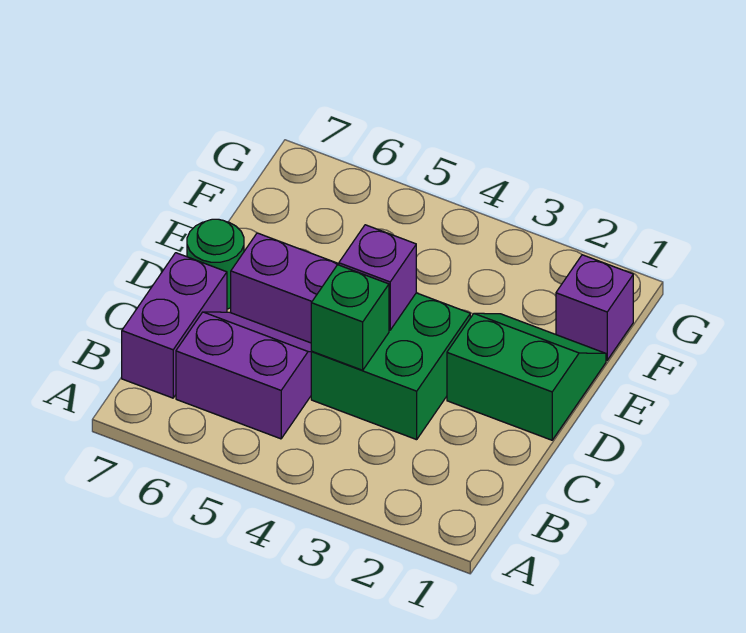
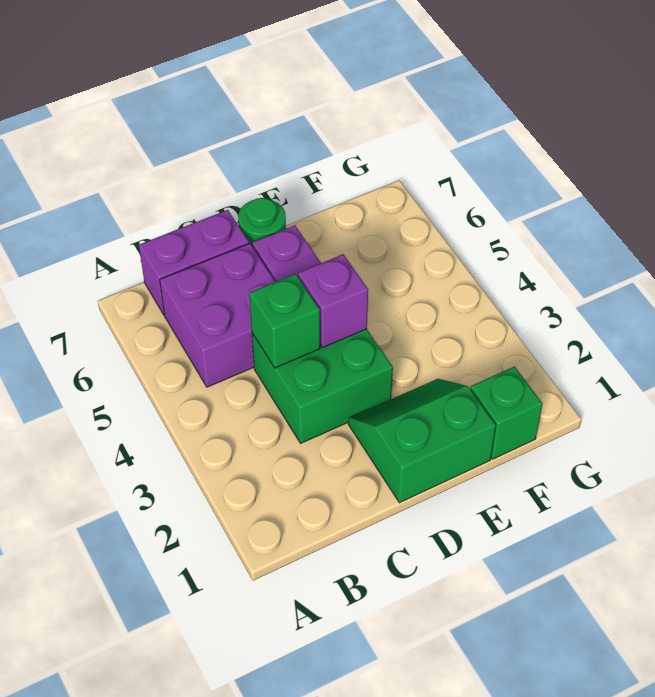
purple 2x2 slope [176,312,312,439] -> purple 2x2 brick [160,243,275,387]
green 2x2 slope [447,313,606,440] -> green 2x2 slope turned to [348,379,496,503]
purple 1x1 brick [556,255,633,360] -> green 1x1 brick [470,366,542,459]

